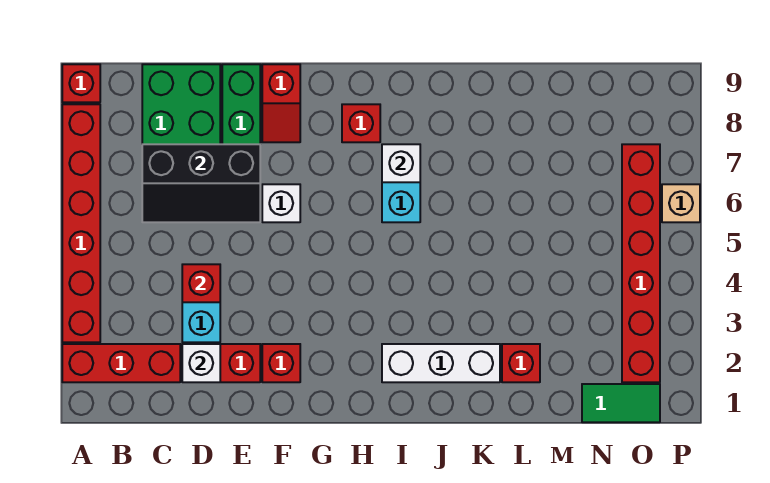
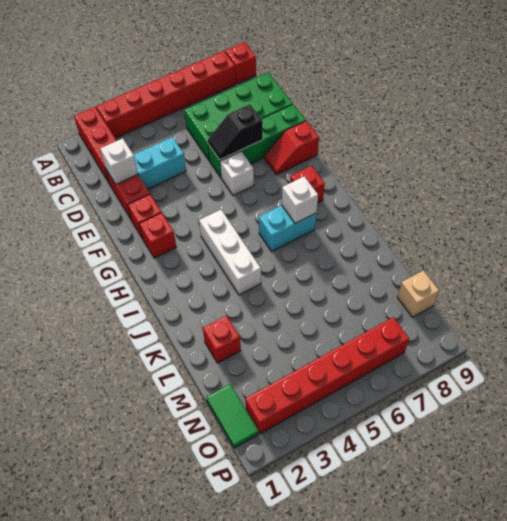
black 2x3 slope [142,144,260,222] -> black 1x2 slope [208,104,263,160]
red 1x1 brick [182,264,220,302] -> red 1x1 brick moved to [139,213,176,258]
white 1x3 brick [382,344,500,382] -> white 1x3 brick moved to [199,210,261,295]
tan 1x1 brick [662,184,700,222] -> tan 1x1 brick moved to [397,271,439,317]

